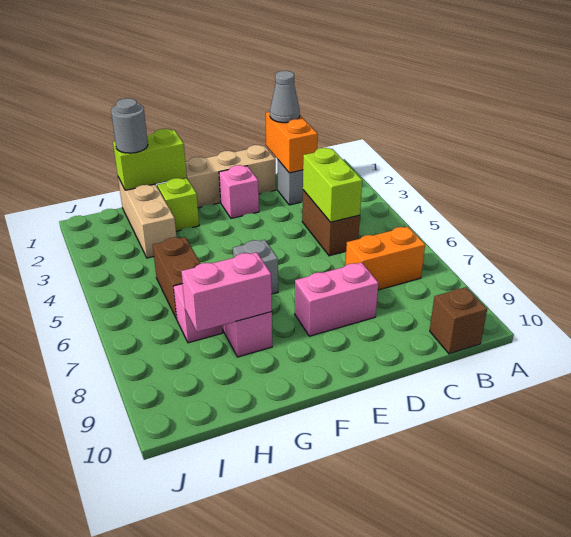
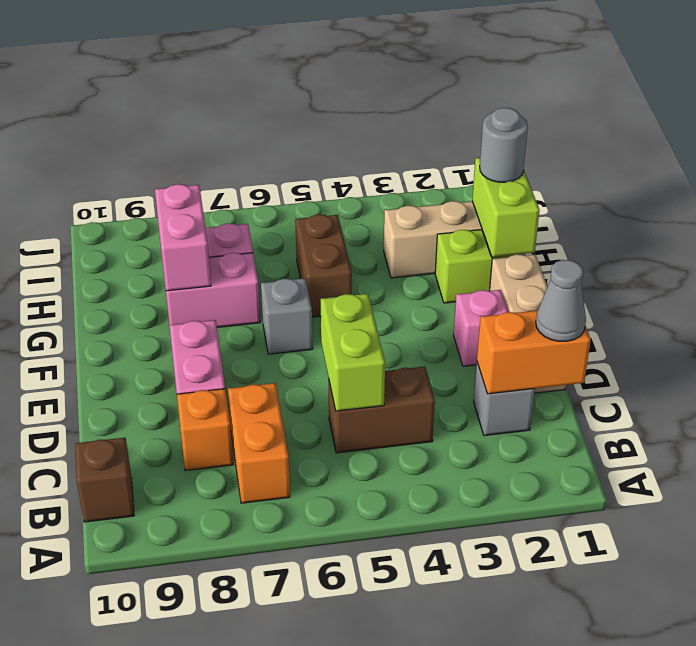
lime 1x2 brick [303,148,362,222] -> lime 1x2 brick turned to [321,294,385,411]
none -> orange 1x1 brick [177,389,233,471]
brown 1x2 brick [153,237,201,319] -> brown 1x2 brick turned to [295,214,352,317]

